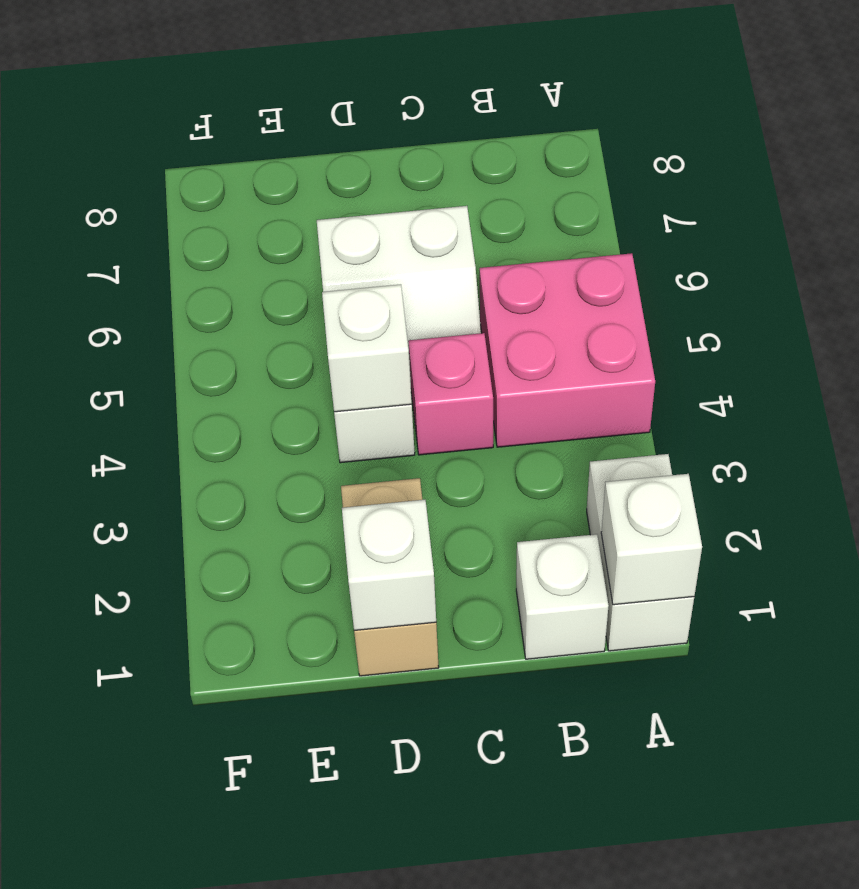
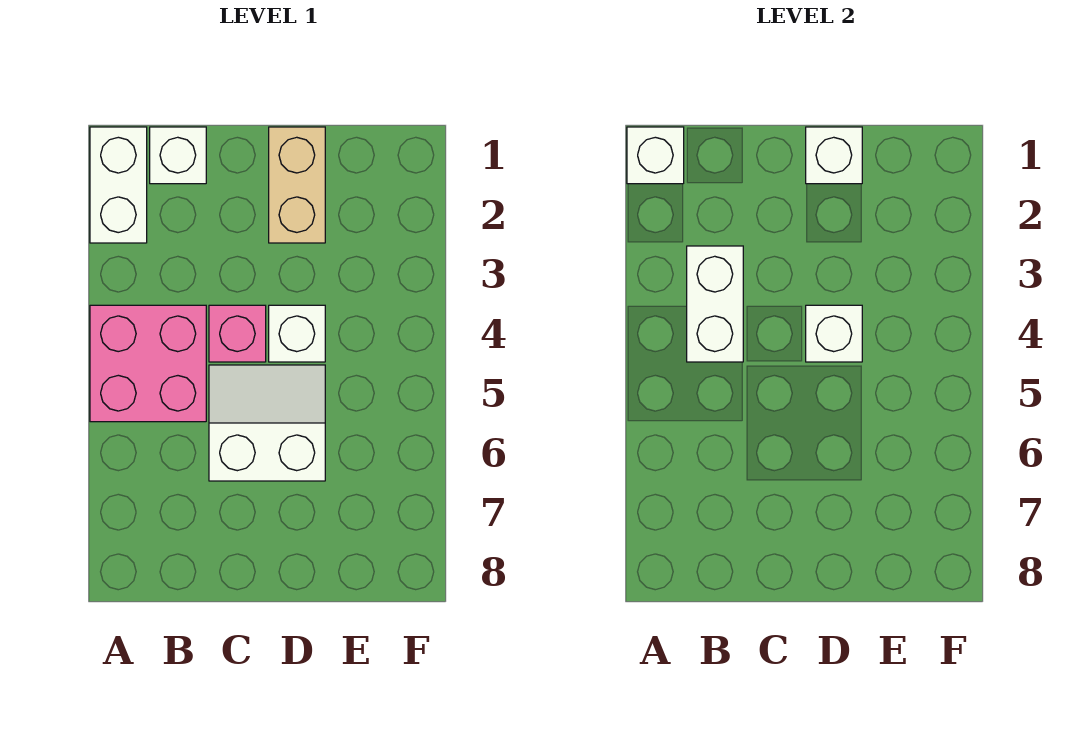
none -> white 1x2 brick [687,246,743,362]

